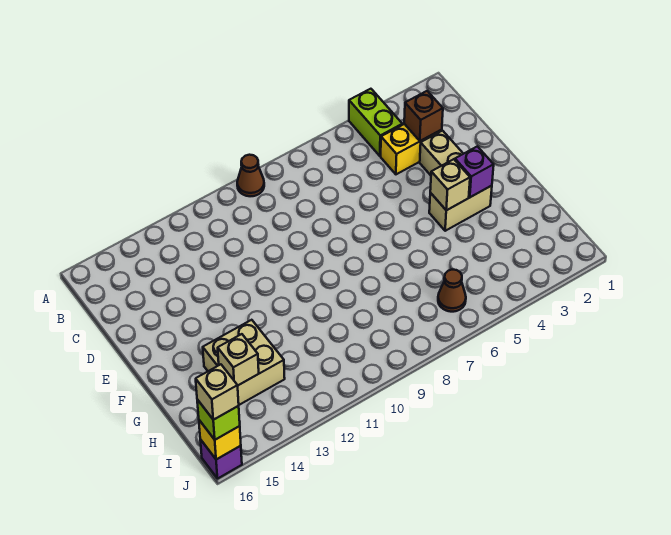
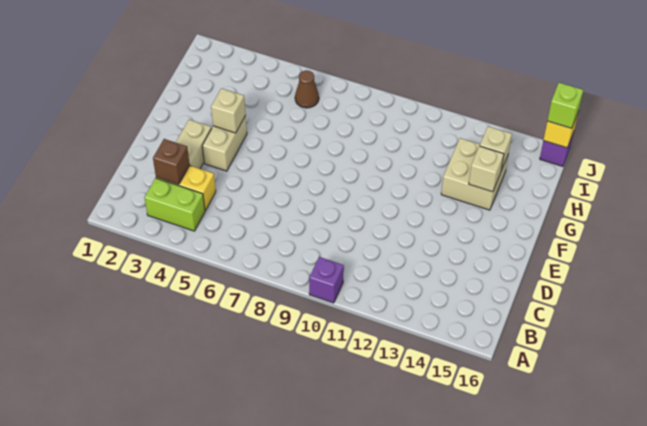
lime 1x2 brick [349,89,402,156] -> lime 1x2 brick turned to [144,178,205,231]
brown 1x1 cone [237,155,264,196] -> none
tan 1x2 brick [429,186,492,231] -> tan 1x2 brick turned to [202,116,247,171]
purple 1x1 brick [455,146,494,197] -> purple 1x1 brick moved to [309,257,344,303]
tan 1x1 brick [196,364,239,420] -> tan 1x1 brick moved to [469,146,504,192]

